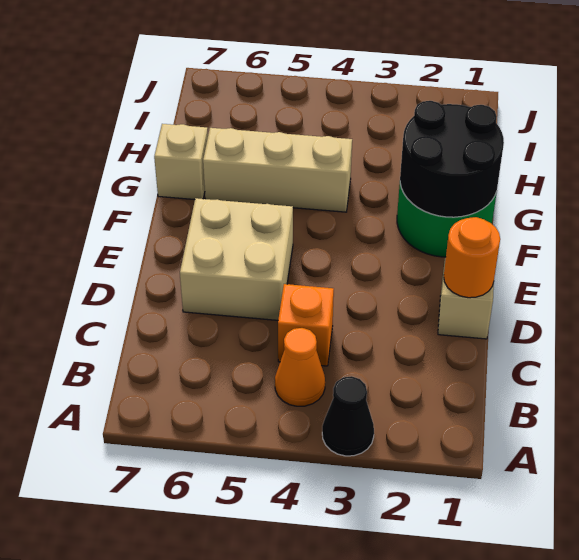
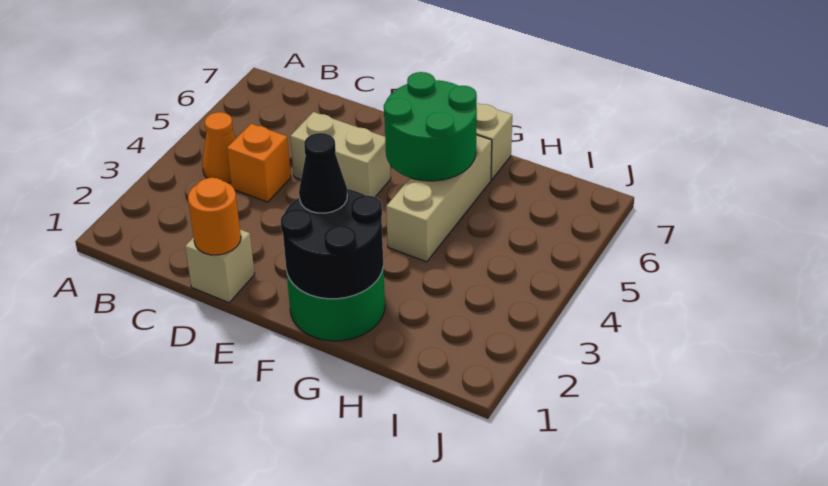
black 1x1 cone [322,376,374,456] -> black 1x1 cone moved to [299,133,347,213]
tan 2x2 brick [180,198,293,320] -> tan 1x2 brick [290,112,391,197]
none -> green 2x2 round brick [384,72,477,181]

